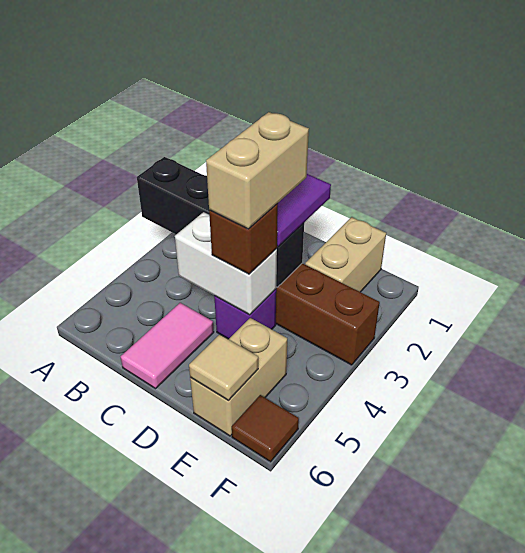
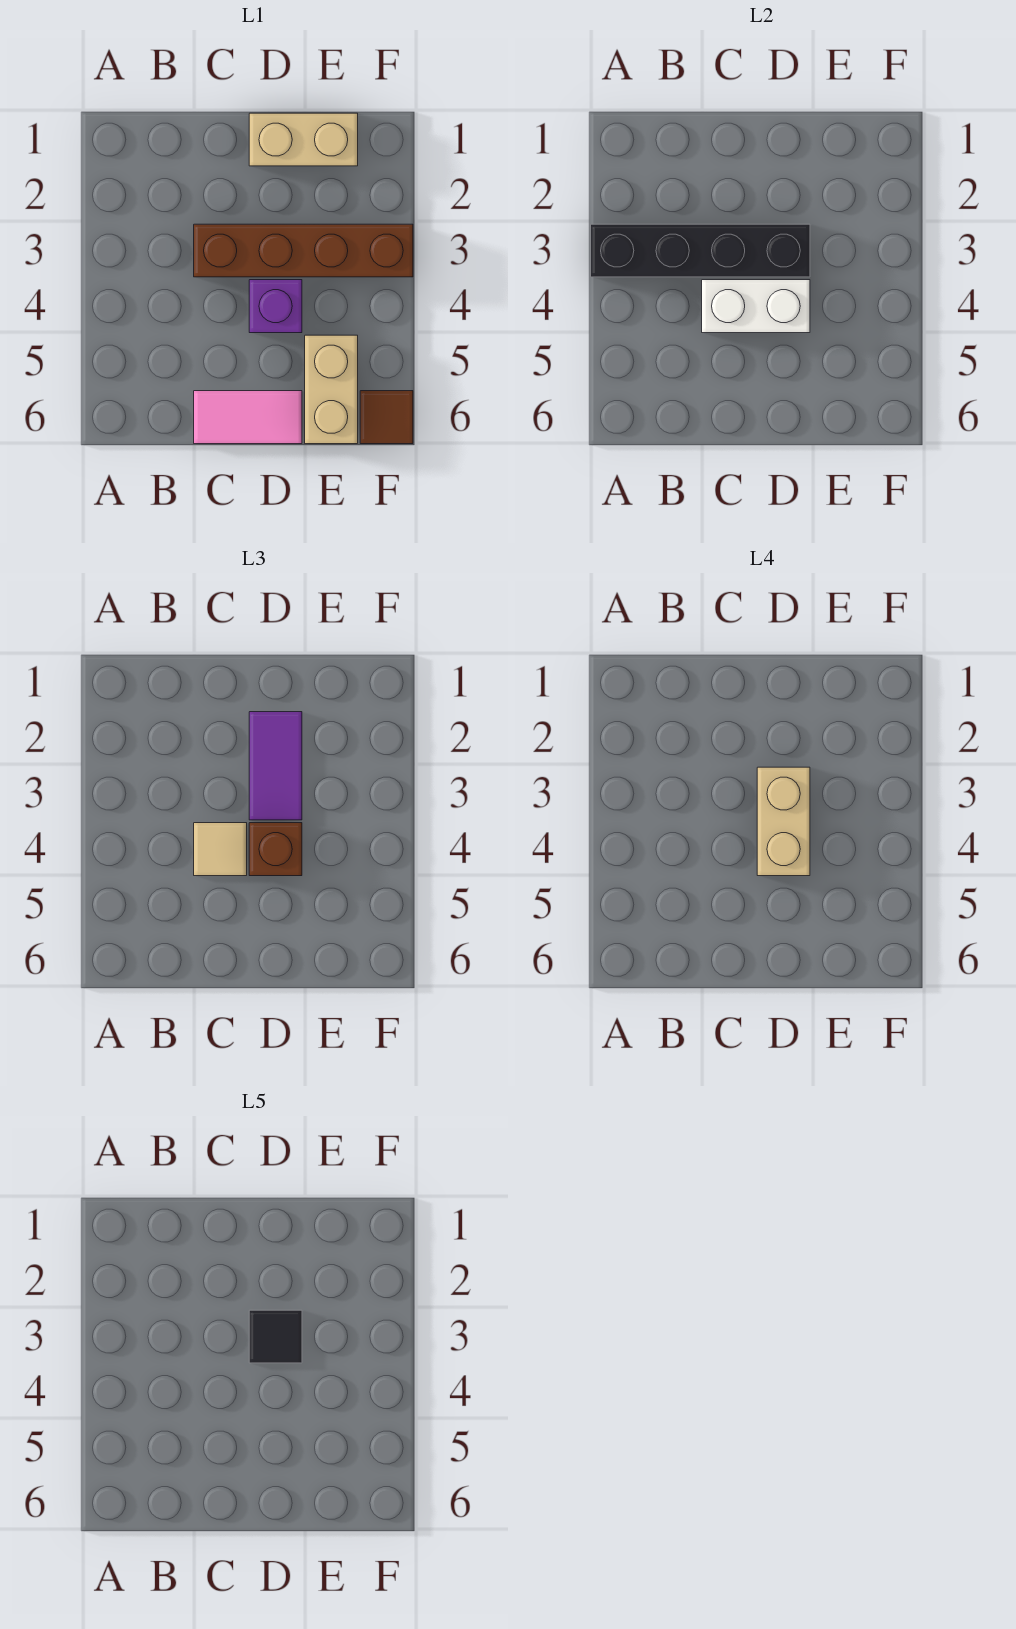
pink 1x2 tile [121,303,214,389] -> pink 1x2 tile turned to [194,391,302,444]
none -> black 1x1 tile [249,1310,302,1363]
tan 1x2 brick [305,217,386,292] -> tan 1x2 brick turned to [249,113,358,166]
tan 1x1 tile [189,335,258,401] -> tan 1x1 tile moved to [194,823,247,876]

